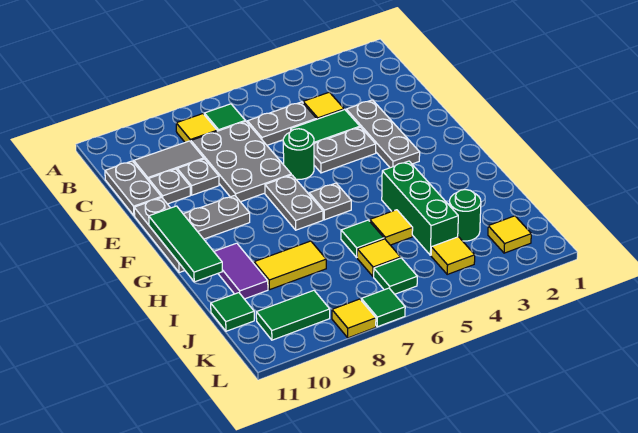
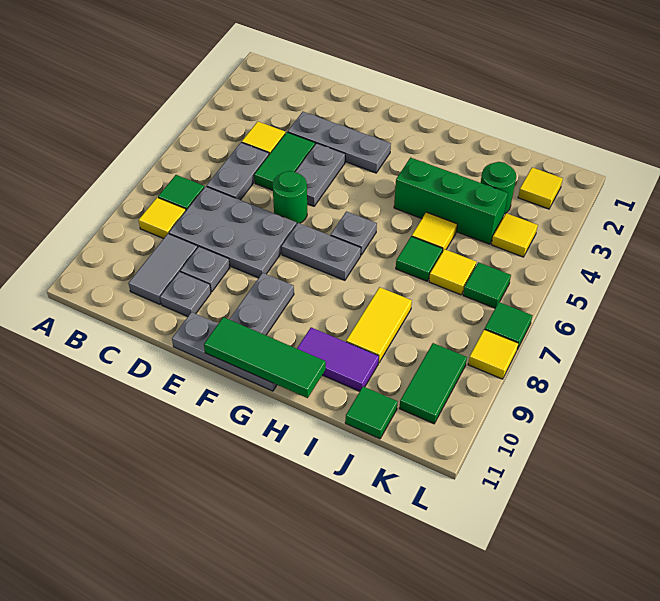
grey 1x2 plate [105,161,161,216] -> none

